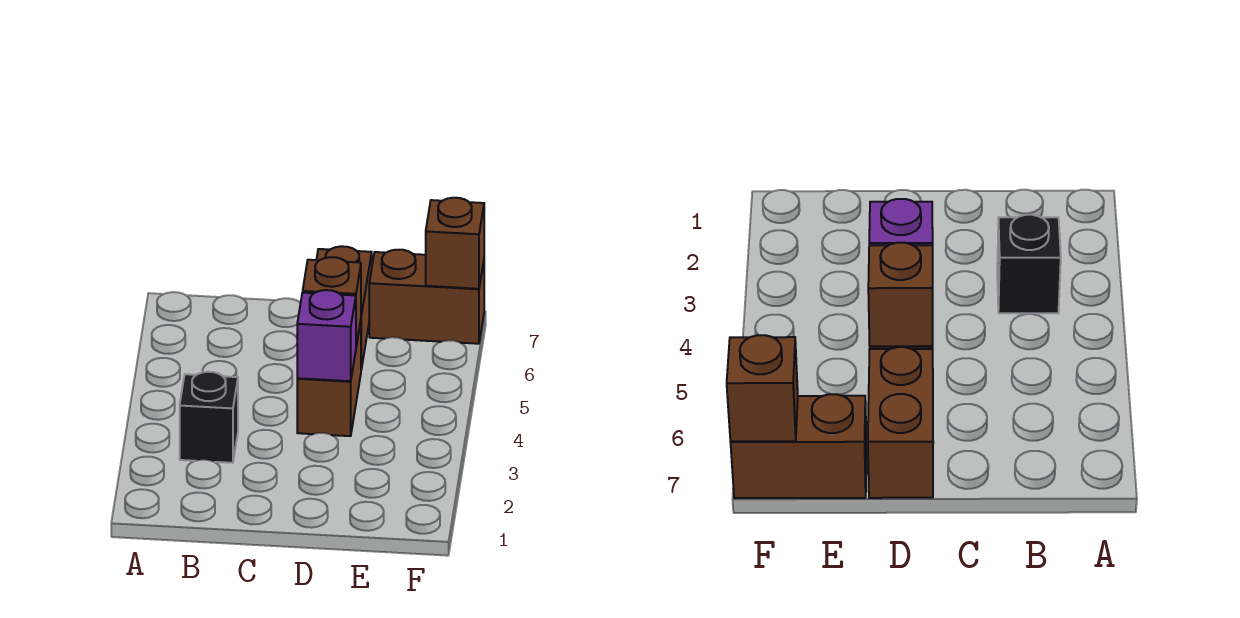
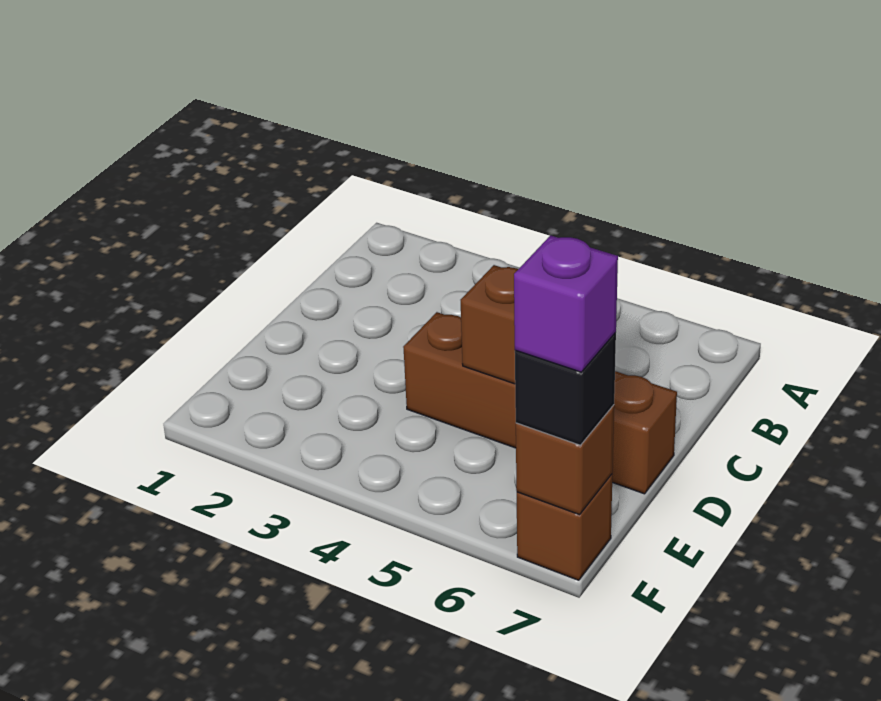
black 1x1 brick [180,372,238,463] -> black 1x1 brick moved to [515,332,616,445]
purple 1x1 brick [297,290,356,381] -> purple 1x1 brick moved to [514,235,618,372]
brown 1x2 brick [369,250,484,344] -> brown 1x1 brick [517,474,612,580]

